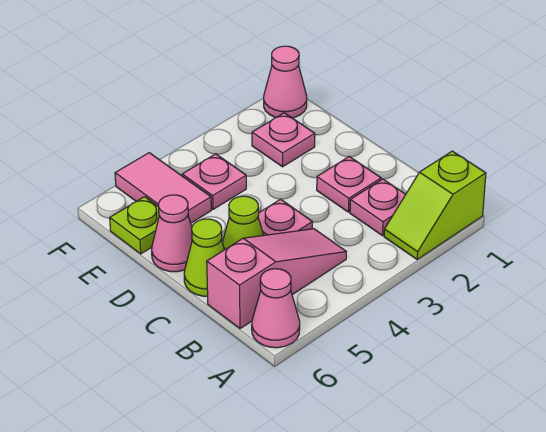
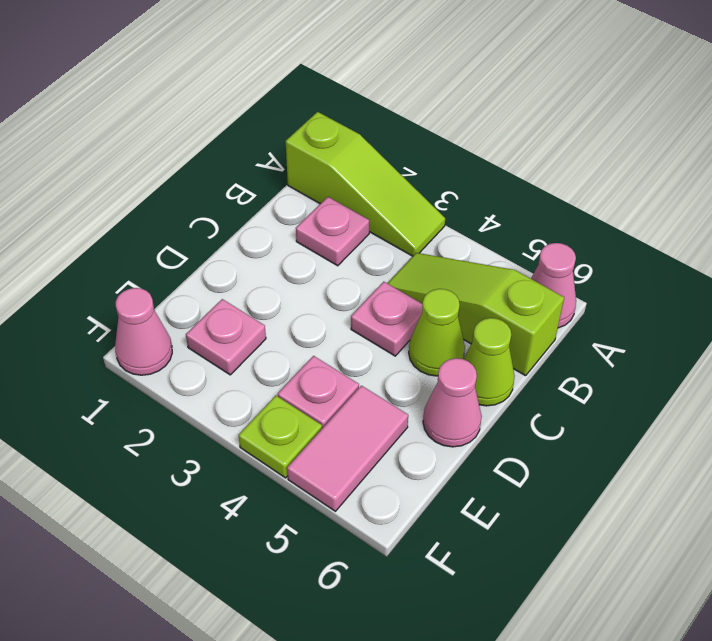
lime 1x2 slope [384,151,486,259] -> lime 1x3 slope [286,112,445,256]
pink 1x3 slope [207,229,346,329] -> lime 1x3 slope [387,253,564,376]
pink 1x1 plate [317,157,381,212] -> none
lime 1x1 plate [110,197,159,254] -> lime 1x1 plate moved to [239,396,322,478]

